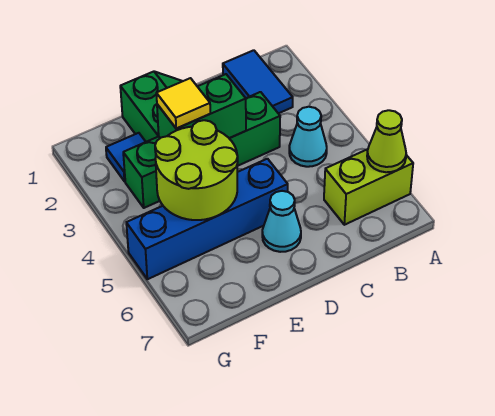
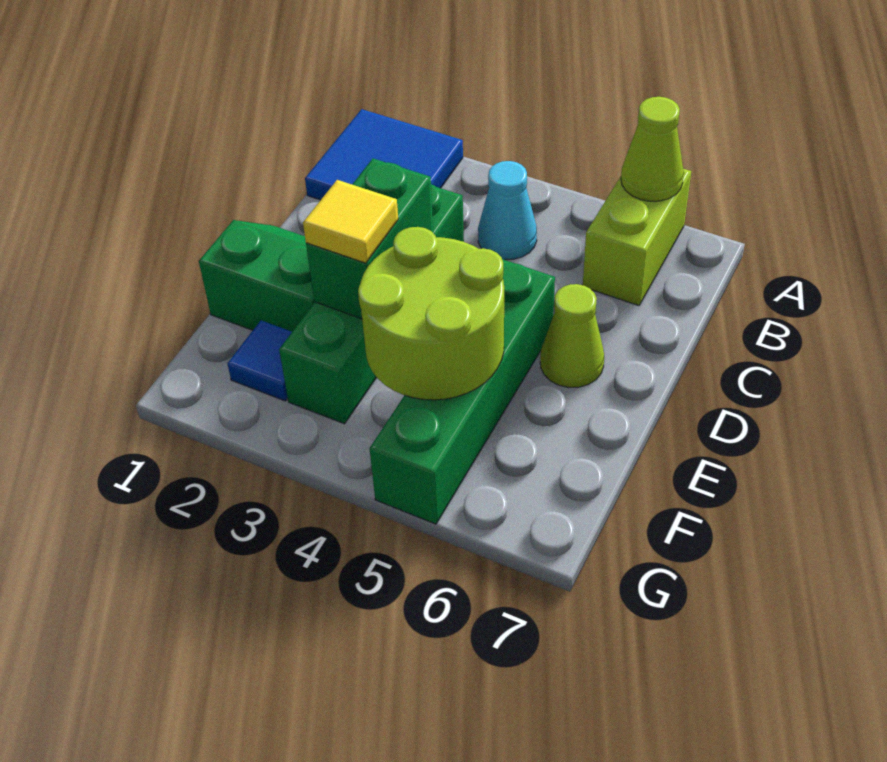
blue 1x2 tile [223,50,293,114] -> blue 2x2 tile [305,109,463,200]
blue 1x4 brick [126,159,288,279] -> green 1x4 brick [370,259,555,524]
cyan 1x1 cone [262,191,301,252] -> lime 1x1 cone [540,284,604,387]

